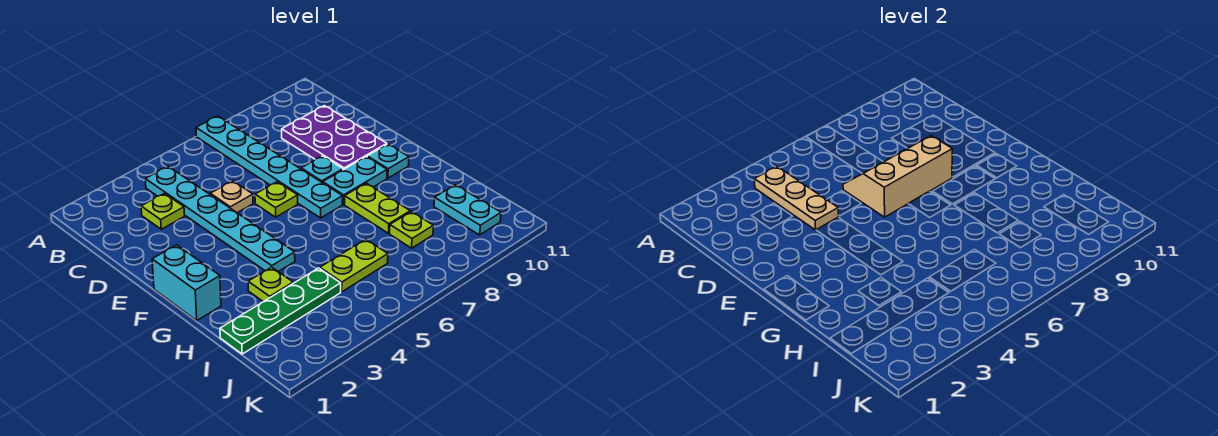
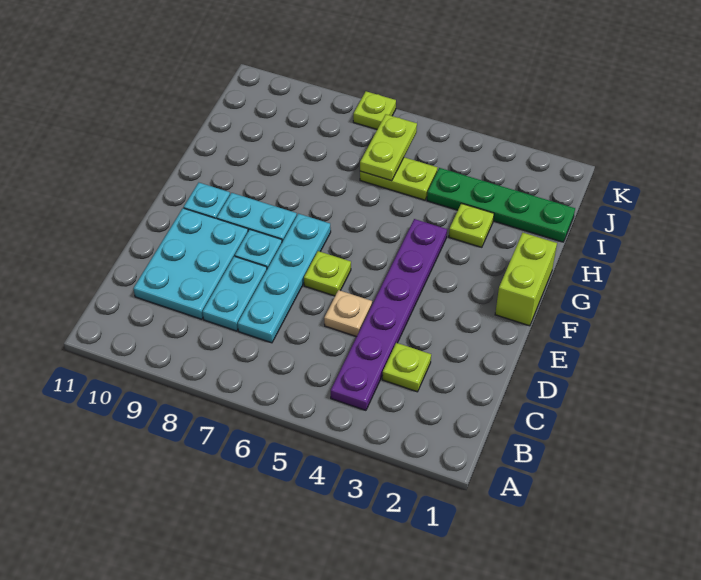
cyan 1x6 plate [196,116,343,218] -> cyan 1x4 plate [238,214,331,343]
cyan 1x6 plate [145,166,295,272] -> purple 1x6 plate [331,219,447,410]
tan 1x3 plate [754,166,838,230] -> none
purple 2x3 plate [282,106,387,170] -> cyan 2x3 plate [133,208,248,319]
tan 2x3 slope [843,136,952,217] -> none
cyan 1x2 brick [152,245,221,320] -> lime 1x2 brick [495,233,557,326]
lime 1x2 plate [345,183,410,233] -> lime 1x2 plate moved to [360,114,417,181]
lime 1x1 plate [390,212,433,248] -> lime 1x1 plate moved to [353,91,396,129]
cyan 1x2 plate [434,185,501,235] -> cyan 1x2 plate moved to [202,256,267,331]

